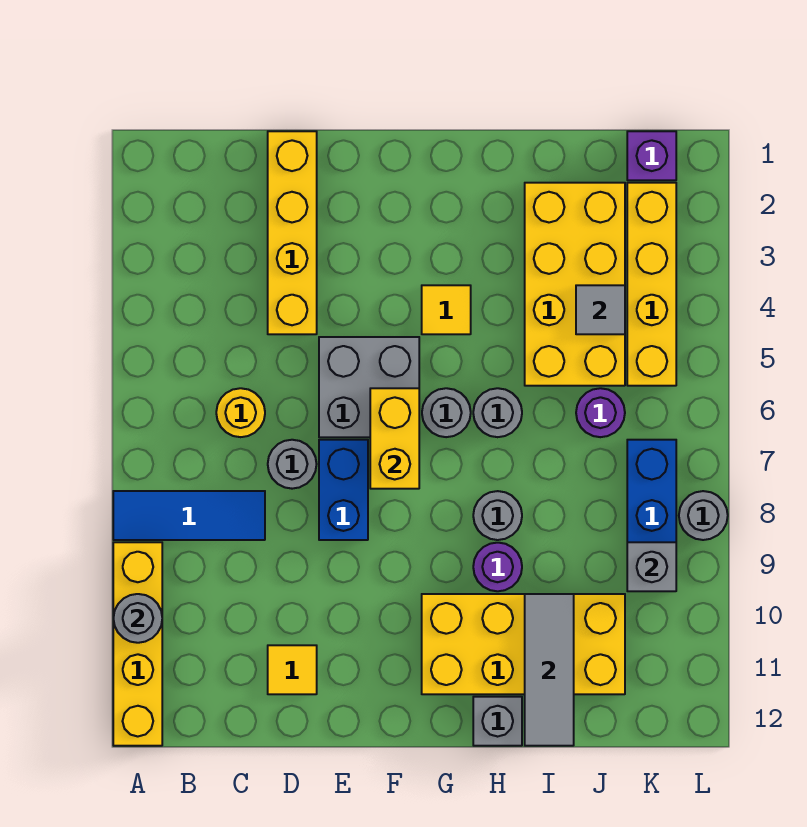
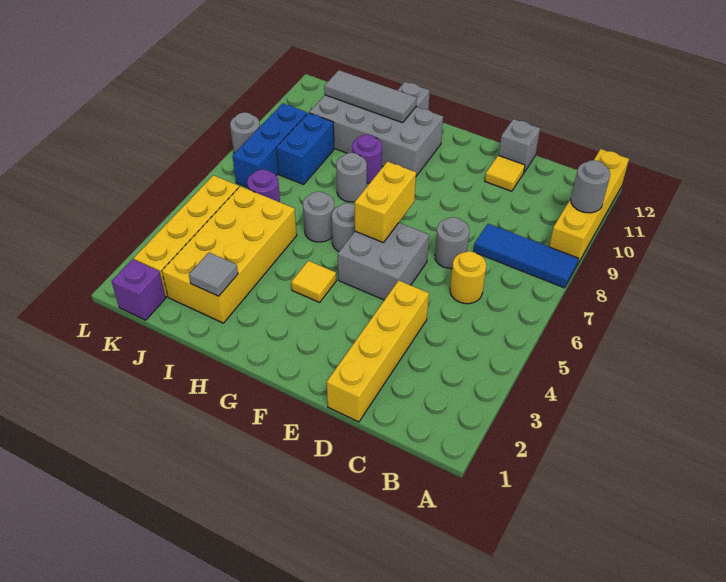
blue 1x2 brick [319,440,368,540] -> blue 1x2 brick moved to [276,113,334,184]
yellow 2x4 brick [422,594,625,694] -> grey 2x4 brick [309,95,443,176]
grey 1x3 tile [525,594,574,746] -> grey 1x3 tile turned to [324,70,417,123]
grey 1x1 tile [576,285,625,334] -> grey 1x1 tile moved to [189,252,238,296]
grey 1x1 brick [627,542,676,591] -> grey 1x1 brick moved to [499,119,540,172]

